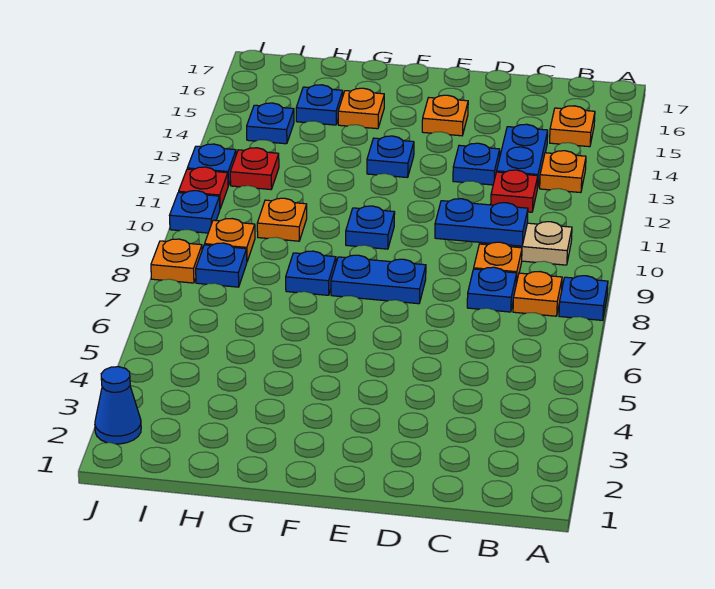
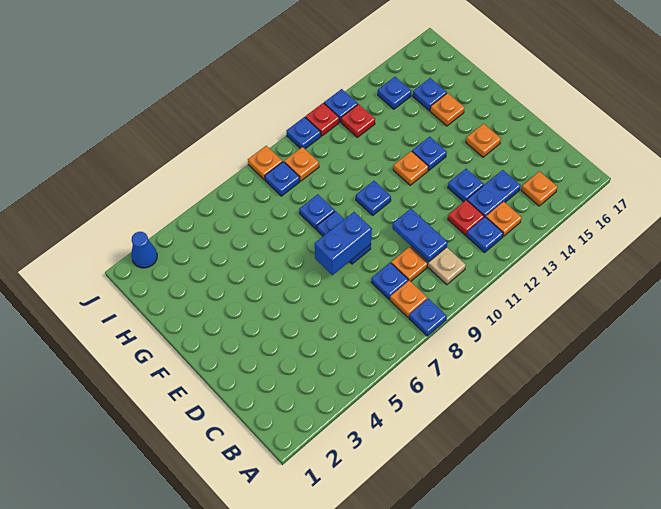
none -> blue 1x1 plate [467,217,503,252]
none -> blue 1x2 brick [315,212,372,275]
orange 1x1 plate [257,198,307,241] -> orange 1x1 plate moved to [393,151,428,185]

